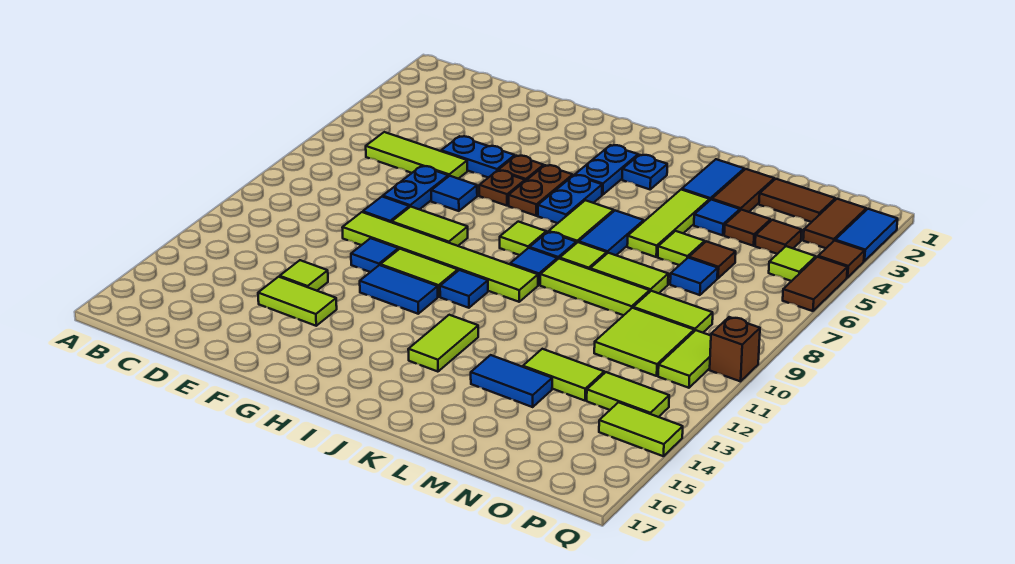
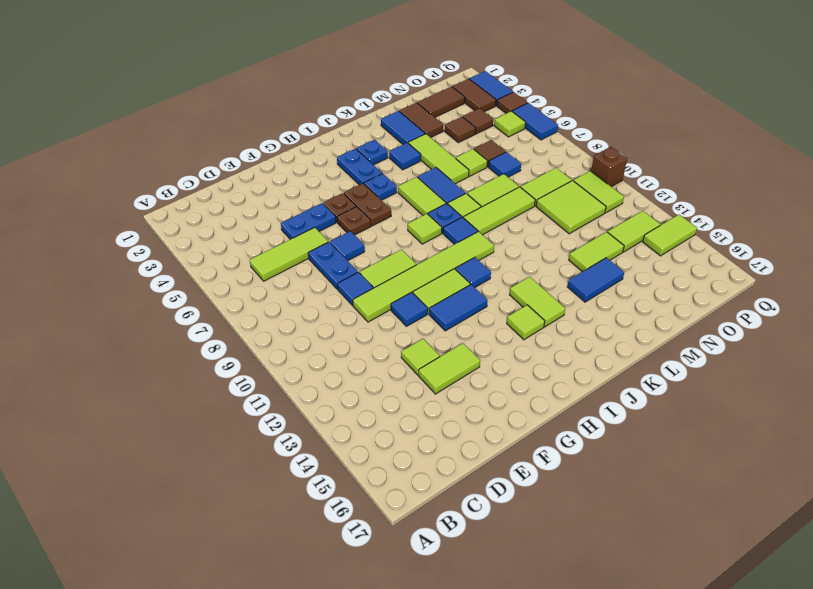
blue 1x2 plate [538,175,602,223] -> blue 1x1 plate [364,174,397,200]
none -> lime 1x1 tile [507,305,545,340]
blue 1x1 tile [694,200,740,235] -> blue 1x1 tile moved to [389,143,421,170]
brown 1x2 tile [783,257,848,311] -> blue 1x2 tile [512,103,558,140]

